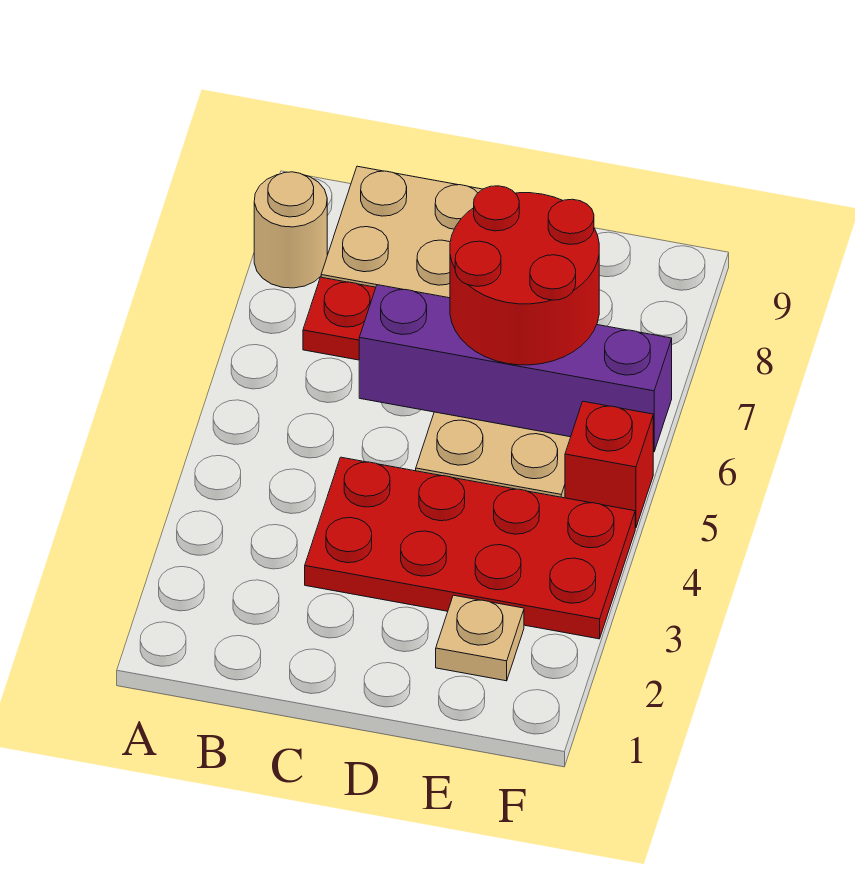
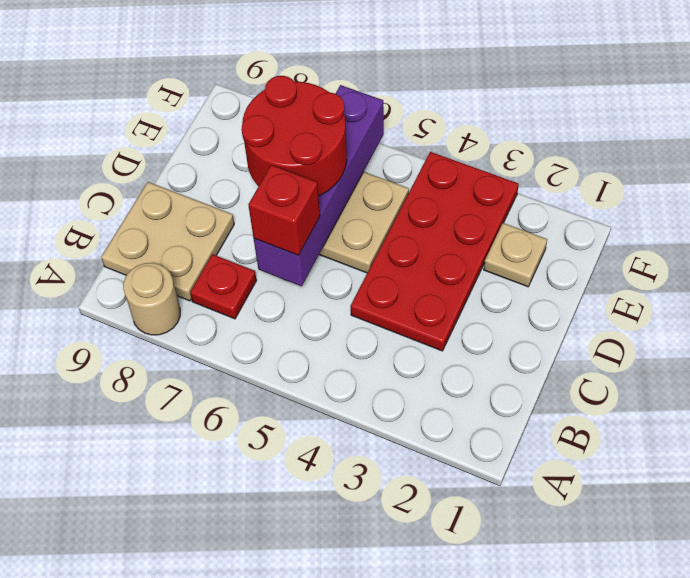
red 1x1 brick [565,401,653,528] -> red 1x1 brick moved to [248,165,320,255]

